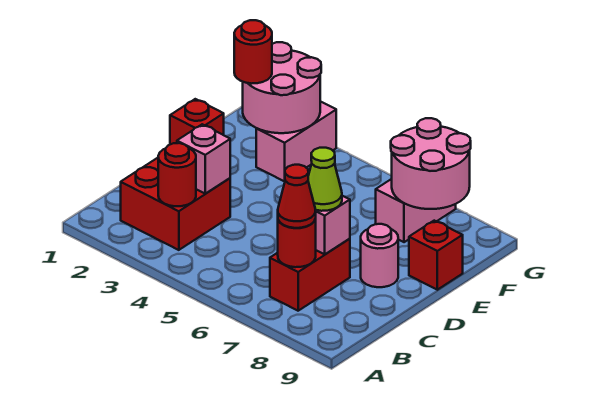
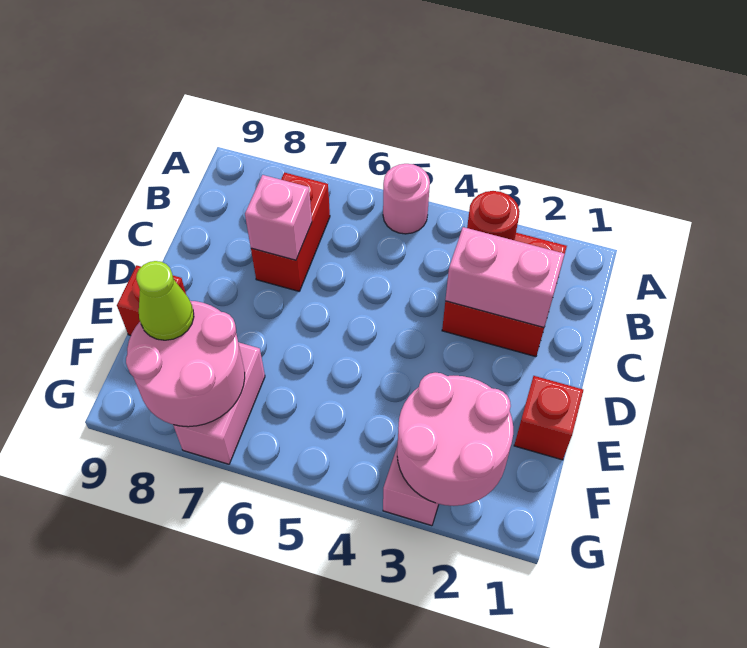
red 1x1 round brick [278,219,316,267] -> none
red 1x1 cone [278,165,316,228] -> none
pink 1x1 brick [177,124,230,194] -> pink 1x2 brick [445,227,564,328]
lime 1x1 cone [308,148,342,211] -> lime 1x1 cone moved to [136,261,194,340]
pink 1x1 round brick [361,224,398,287] -> pink 1x1 round brick moved to [383,164,430,234]
red 1x1 round brick [234,20,272,84] -> none

